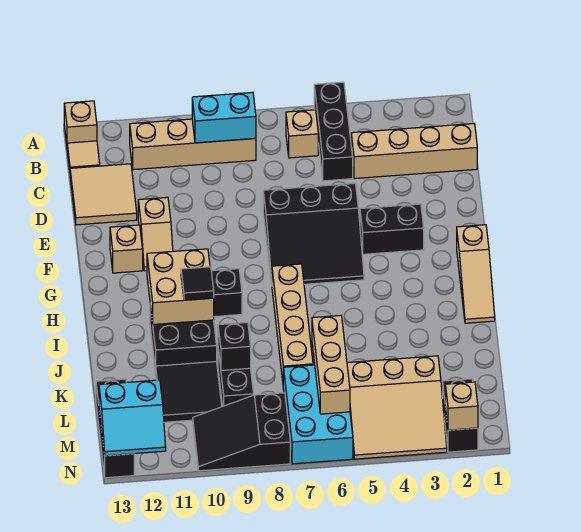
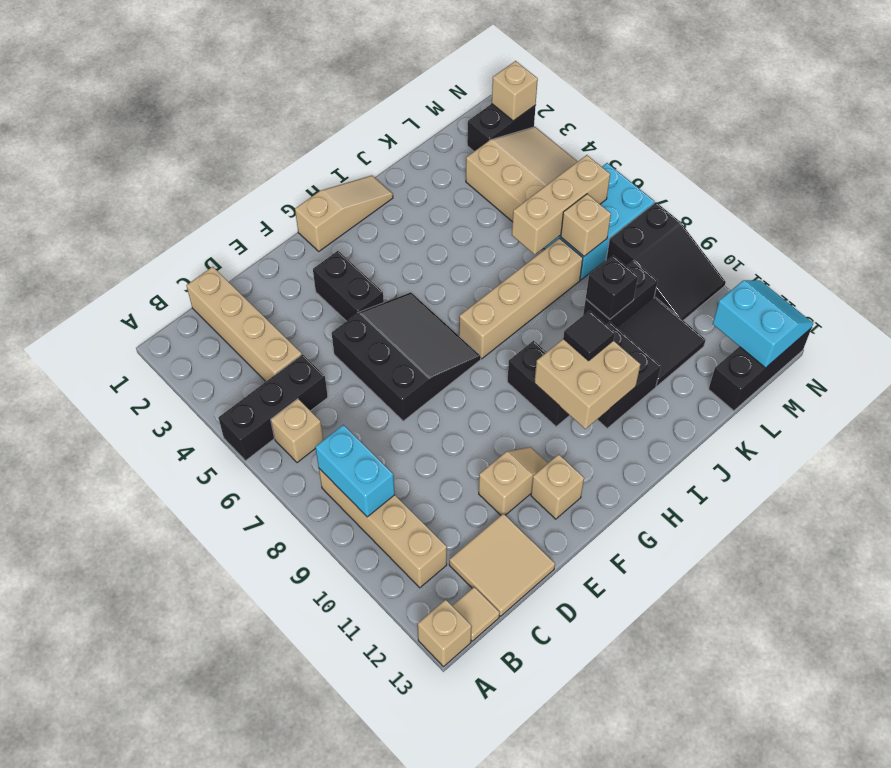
none -> tan 1x1 brick [561,194,611,256]

